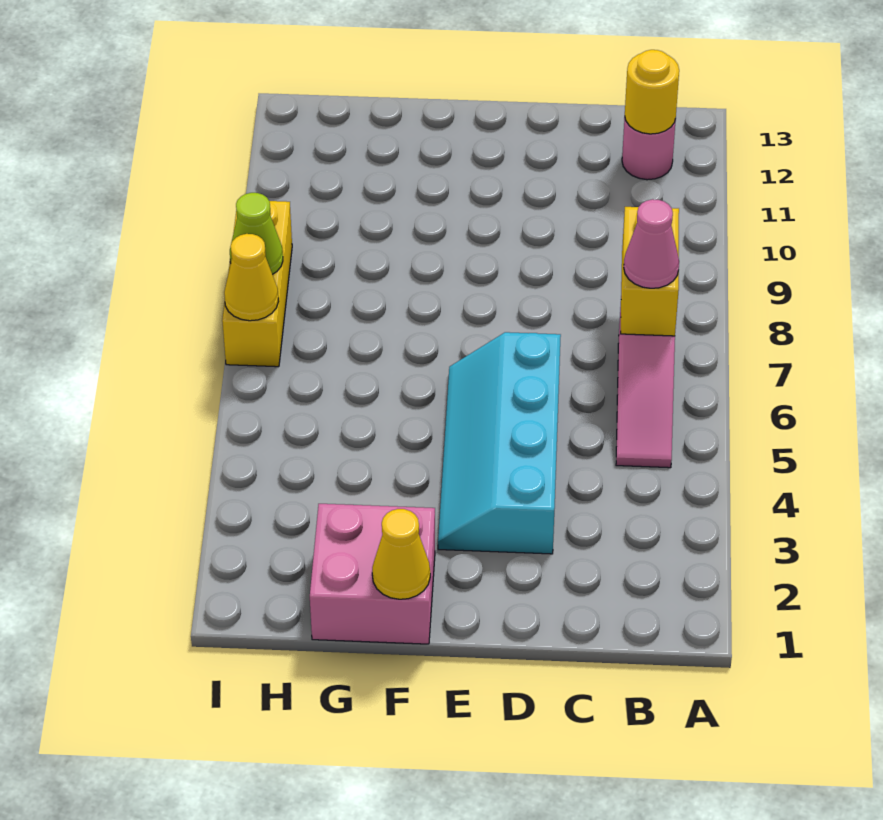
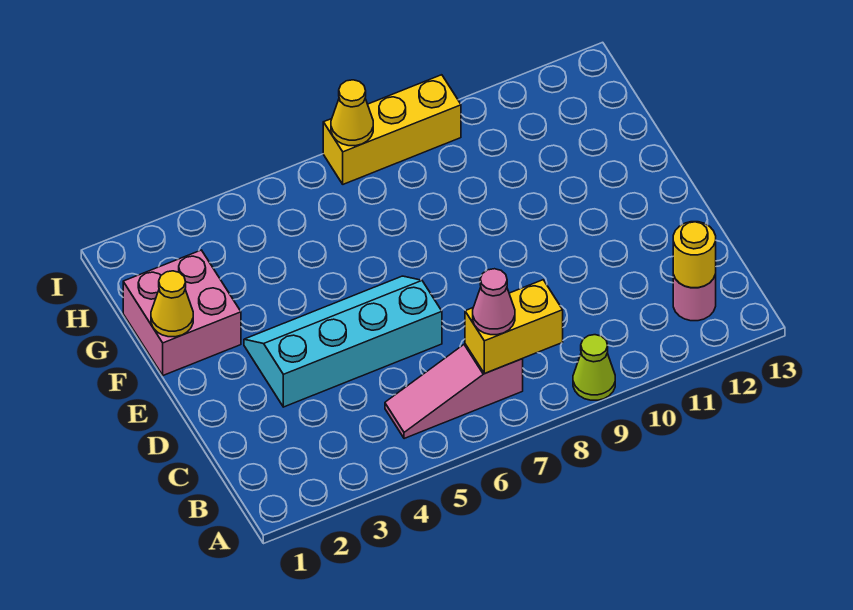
lime 1x1 cone [230,193,283,274] -> lime 1x1 cone moved to [573,335,615,400]

